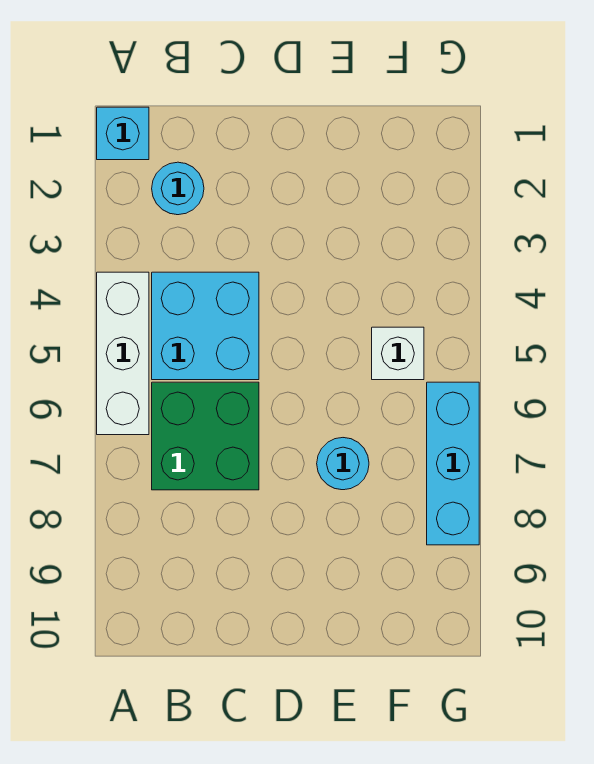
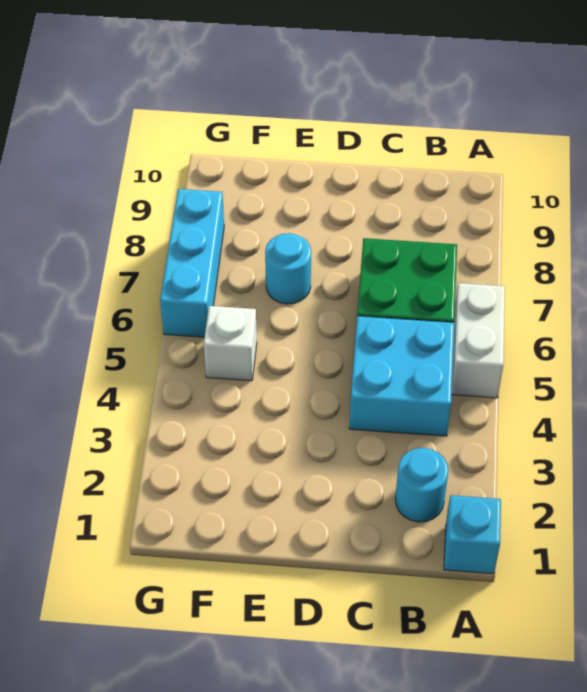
white 1x3 brick [97,272,149,435] -> white 1x2 brick [451,283,505,398]

